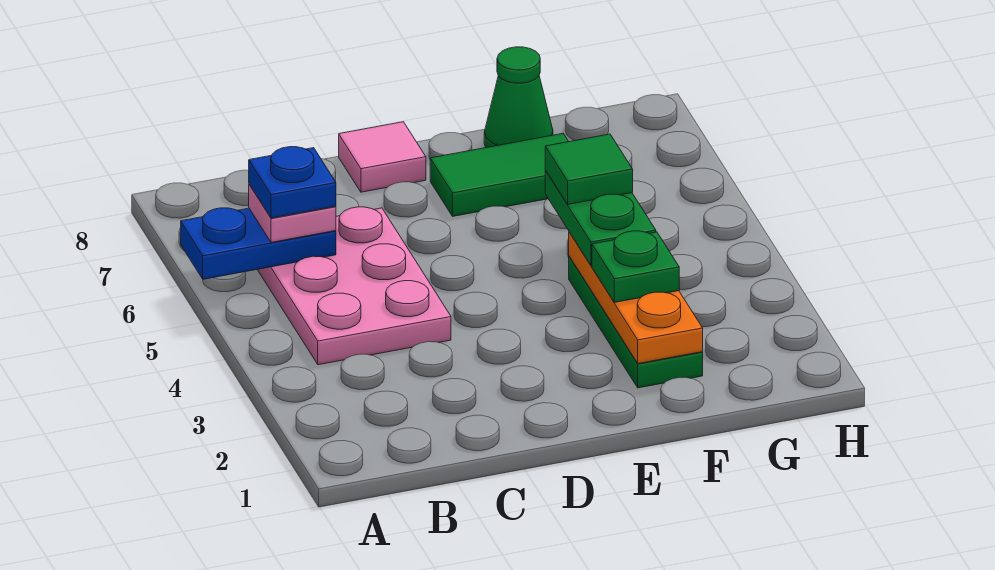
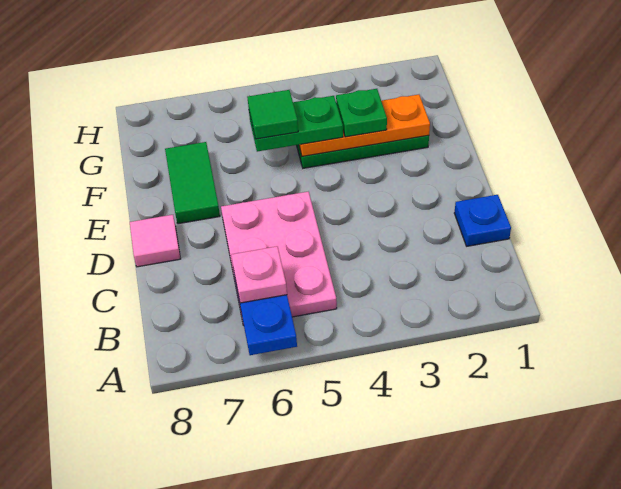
pink 2x3 plate [257,207,451,365] -> pink 2x3 plate turned to [221,192,337,325]
blue 1x1 plate [249,147,336,218] -> blue 1x1 plate moved to [454,195,511,246]
green 1x1 cone [484,47,553,148] -> none

